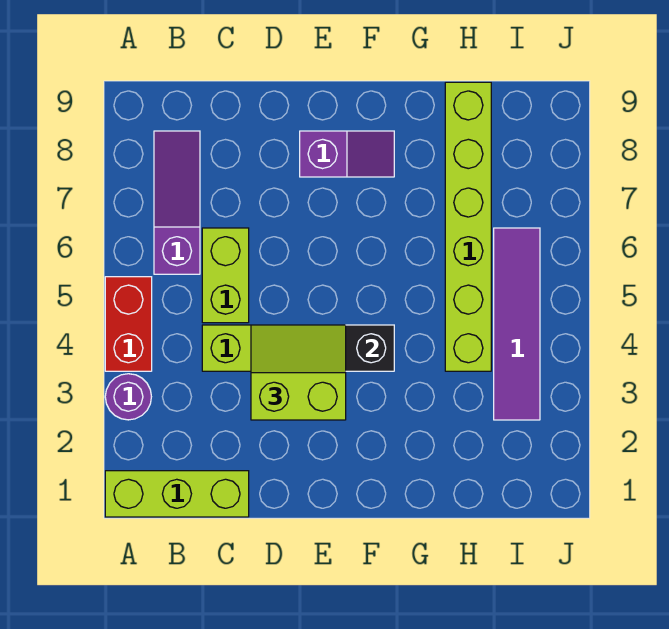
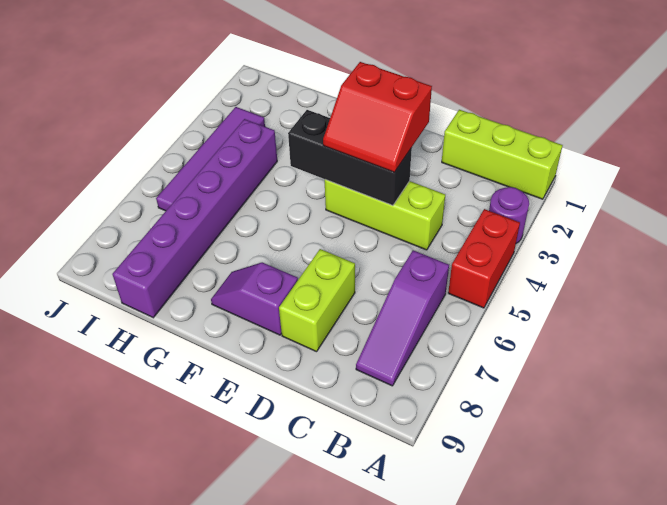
lime 1x2 brick [202,228,249,323] -> lime 1x2 brick moved to [279,249,355,352]
lime 2x2 slope [251,325,346,420] -> red 2x2 slope [323,62,432,172]
lime 1x6 brick [445,82,491,371] -> purple 1x6 brick [112,119,277,318]

